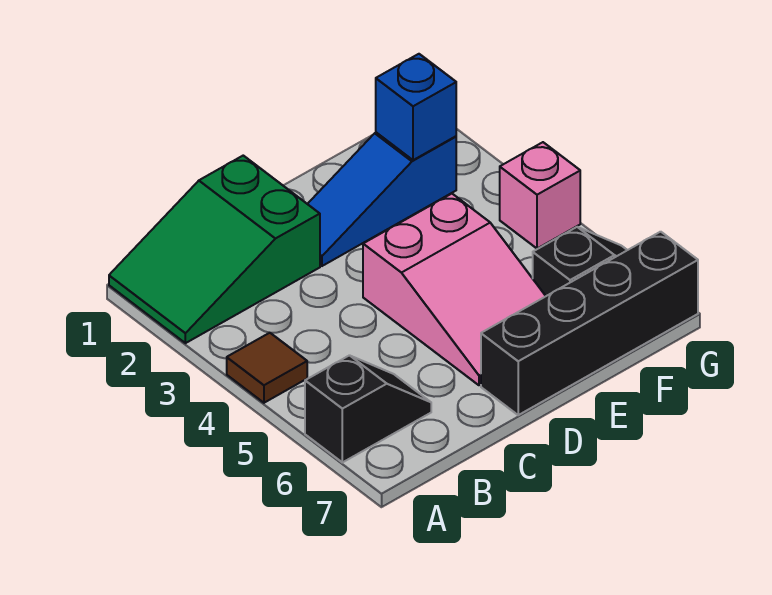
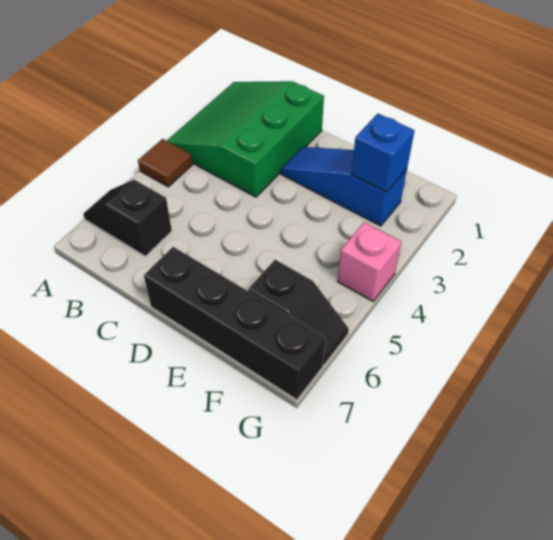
green 2x3 slope [109,156,320,343] -> green 3x3 slope [167,81,324,197]
black 1x2 slope [305,355,431,462] -> black 1x2 slope turned to [83,180,172,256]
pink 2x3 slope [363,194,546,385] -> none

